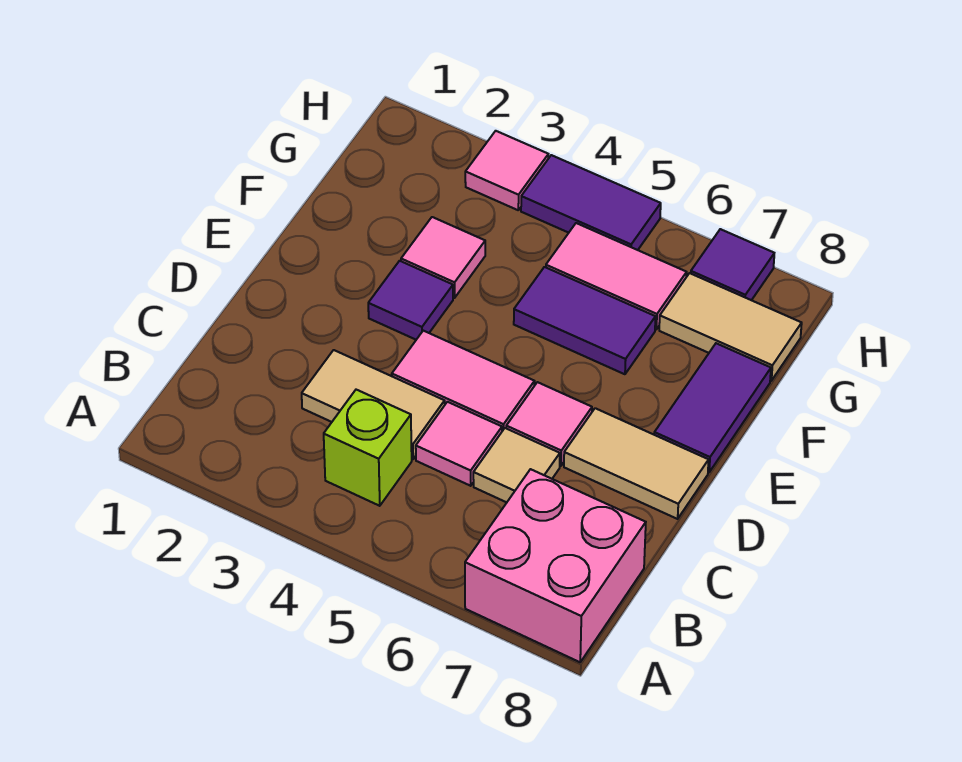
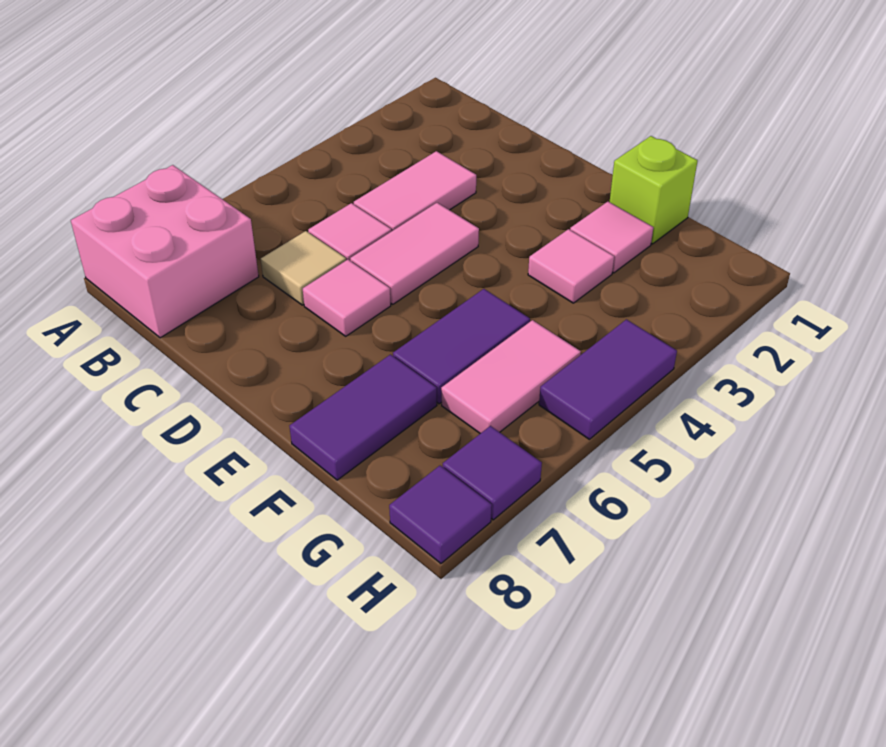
lime 1x1 brick [324,390,412,506] -> lime 1x1 brick moved to [610,136,697,244]
tan 1x2 tile [302,350,445,459] -> pink 1x2 tile [354,151,476,231]
tan 1x2 tile [564,408,709,519] -> none
purple 1x1 tile [368,261,453,340] -> purple 1x1 tile moved to [389,466,492,563]
purple 1x2 tile [654,343,771,472] -> purple 1x2 tile turned to [290,355,437,480]
tan 1x2 tile [659,273,802,381] -> none
pink 1x1 tile [465,131,548,210] -> pink 1x1 tile moved to [570,202,653,273]

